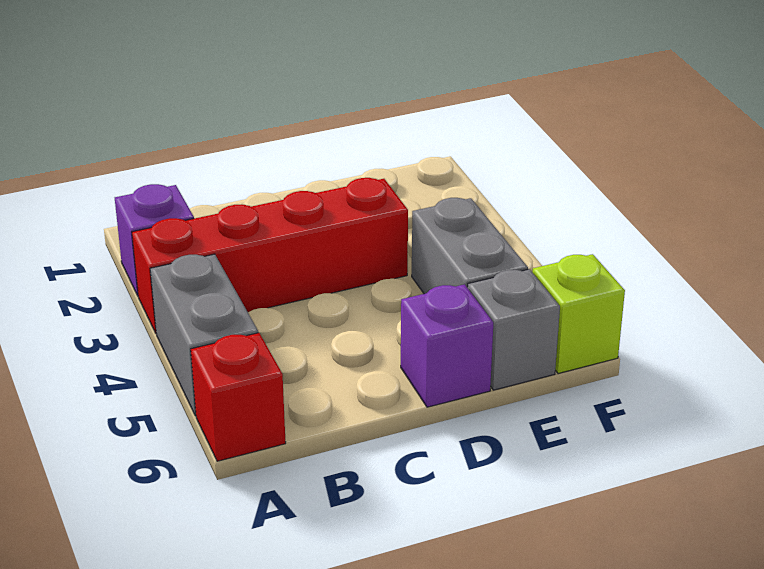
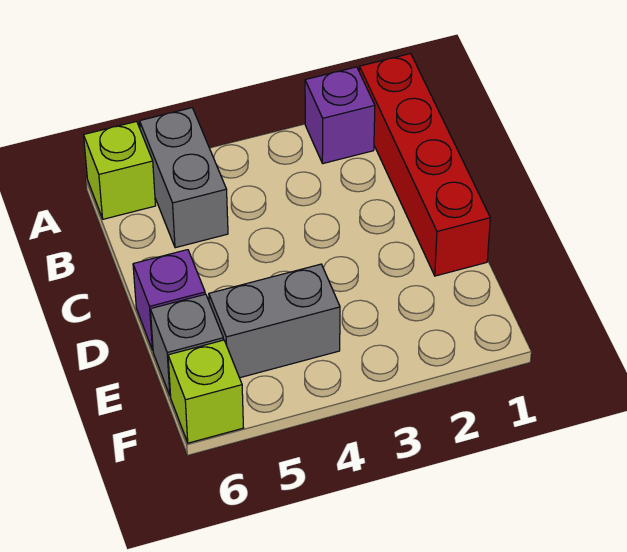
red 1x4 brick [132,178,408,333] -> red 1x4 brick moved to [359,54,490,276]
grey 1x2 brick [150,254,259,416] -> grey 1x2 brick turned to [140,108,228,248]
red 1x1 brick [191,333,286,461] -> lime 1x1 brick [84,121,156,219]

